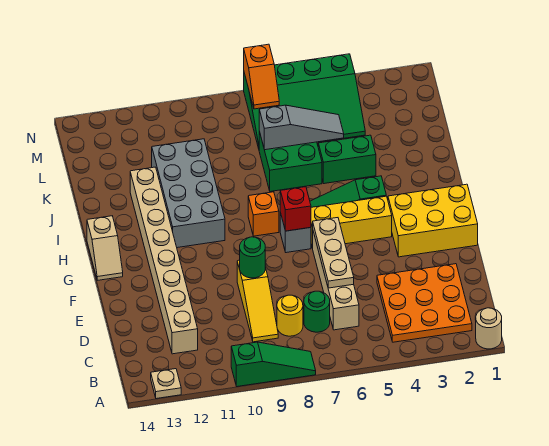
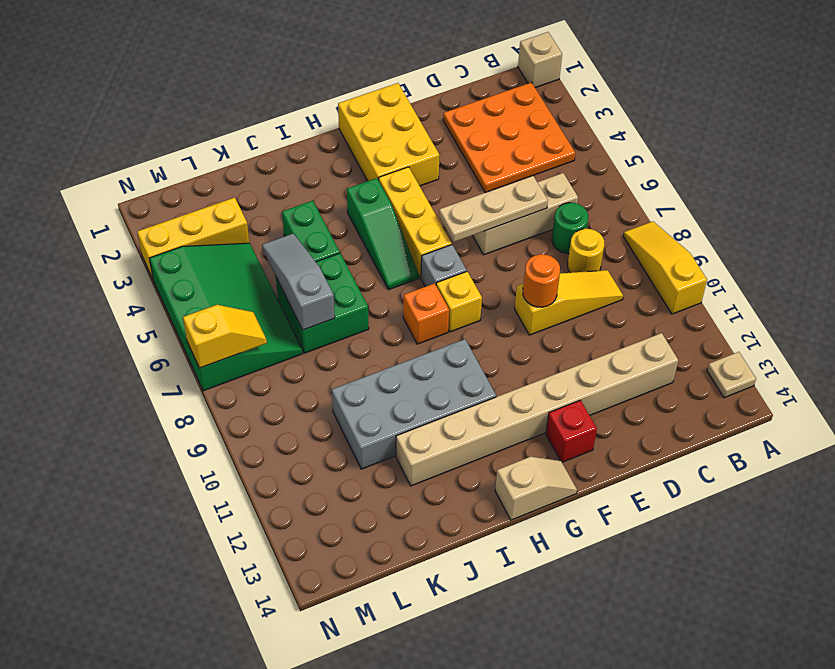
tan 1x1 round brick [476,308,502,349] -> tan 1x1 brick [518,32,562,88]
green 1x3 slope [231,342,316,387] -> yellow 1x3 slope [623,221,707,314]
tan 1x4 brick [313,232,359,330] -> tan 1x3 brick [472,173,578,255]
green 1x1 round brick [240,237,265,278] -> orange 1x1 round brick [523,254,560,307]
red 1x1 brick [280,187,311,231] -> red 1x1 brick moved to [546,400,597,462]
none -> yellow 1x1 brick [436,272,482,332]
none -> yellow 1x3 brick [137,198,249,279]
orange 1x2 slope [244,44,279,109] -> yellow 1x2 slope [183,305,267,368]

